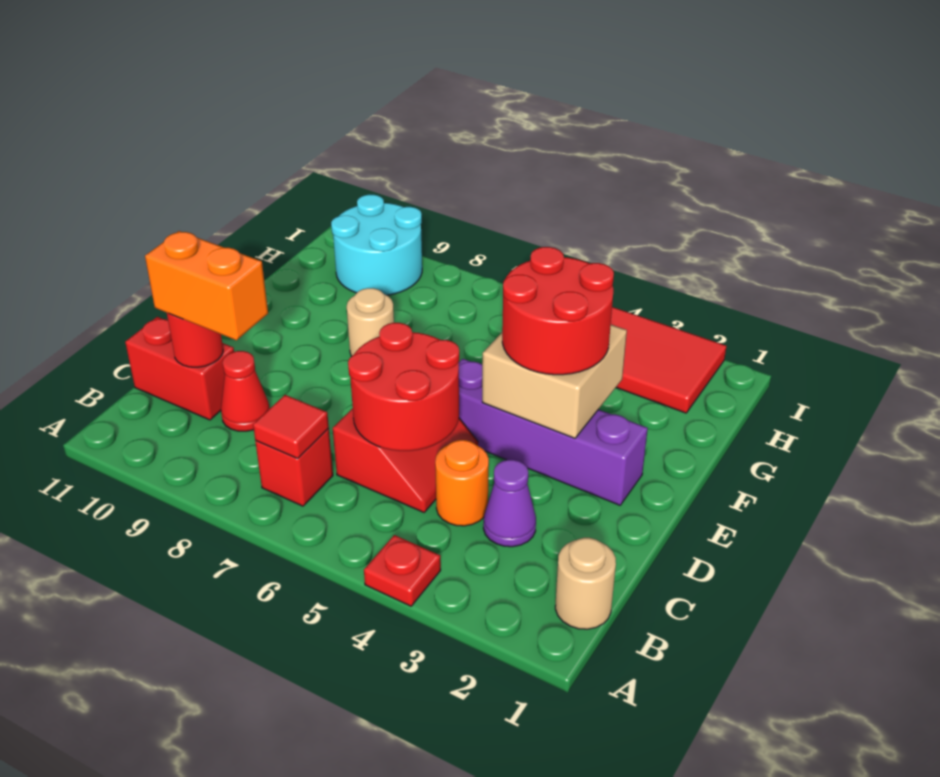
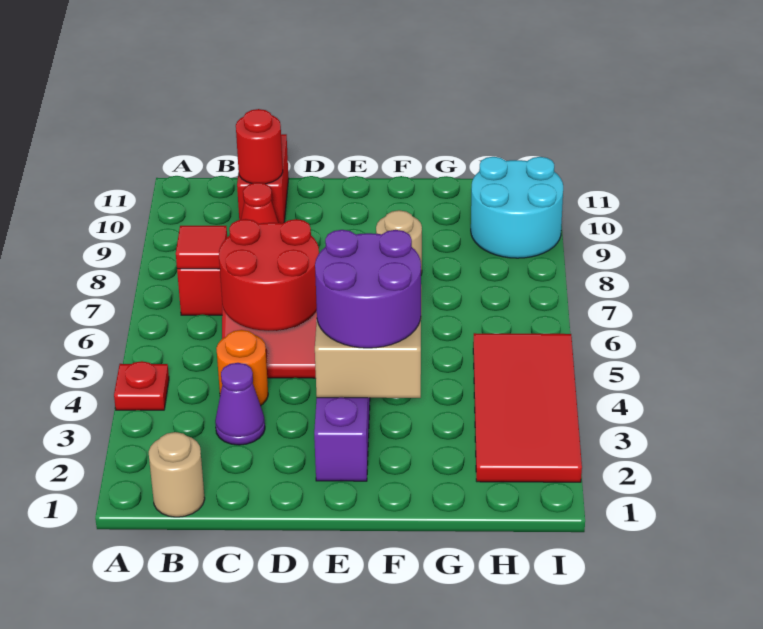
orange 1x2 brick [145,231,268,340] -> none
red 2x2 round brick [502,247,614,375] -> purple 2x2 round brick [315,230,421,348]

